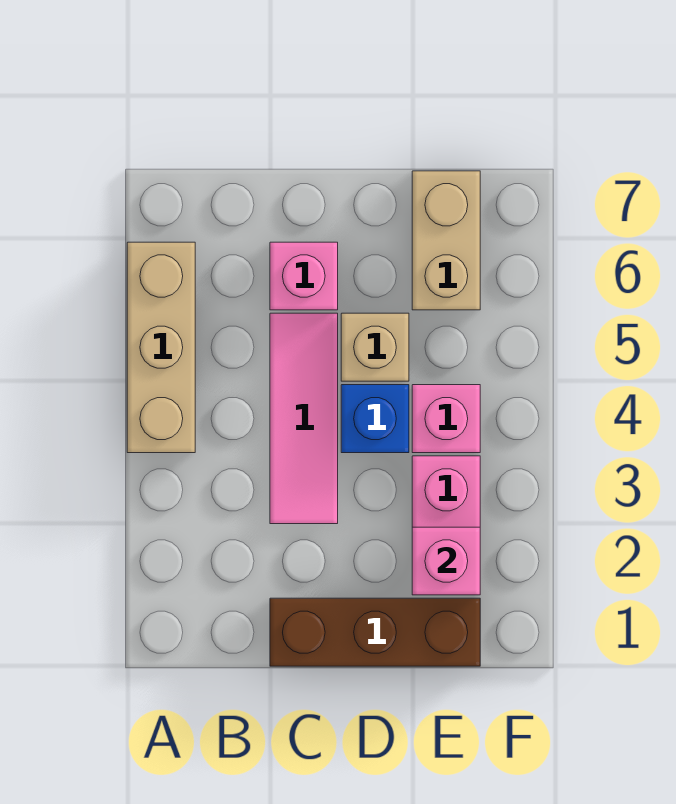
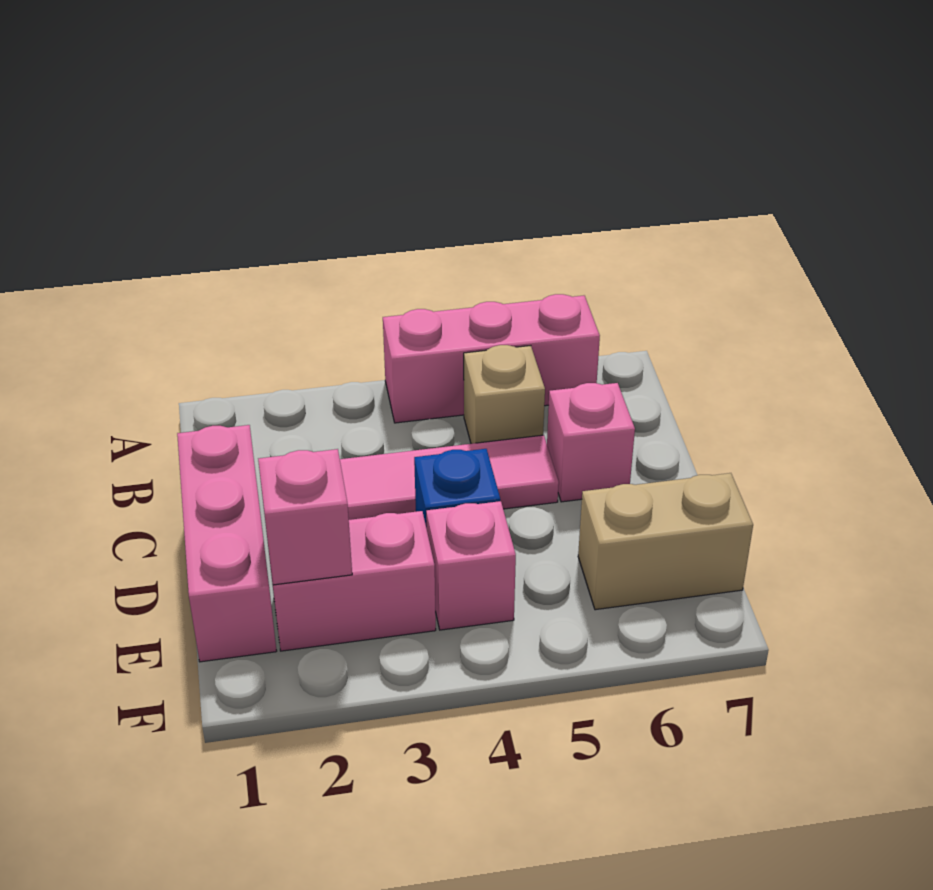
tan 1x3 brick [127,242,195,453] -> pink 1x3 brick [383,294,600,423]
brown 1x3 brick [270,598,480,666] -> pink 1x3 brick [177,425,277,662]
tan 1x1 brick [341,313,409,381] -> tan 1x1 brick moved to [464,345,545,444]

